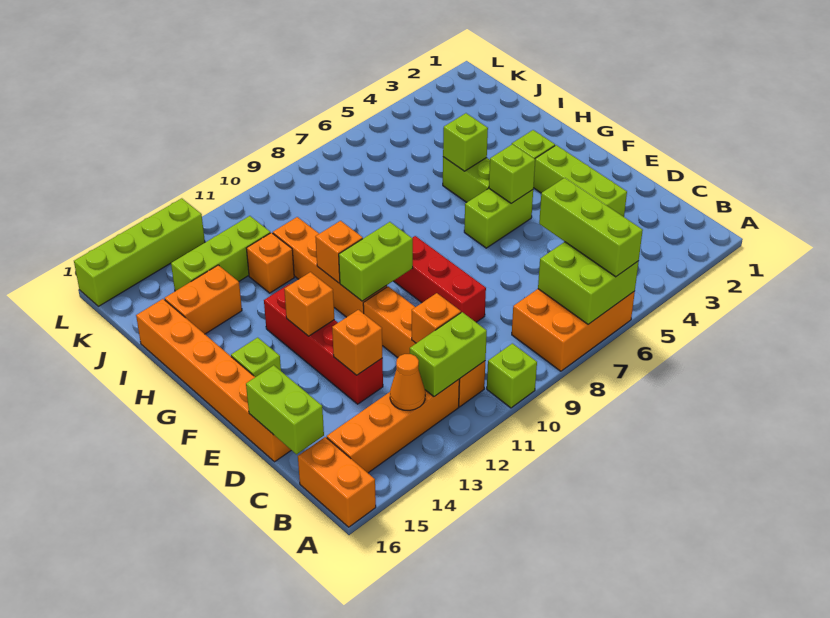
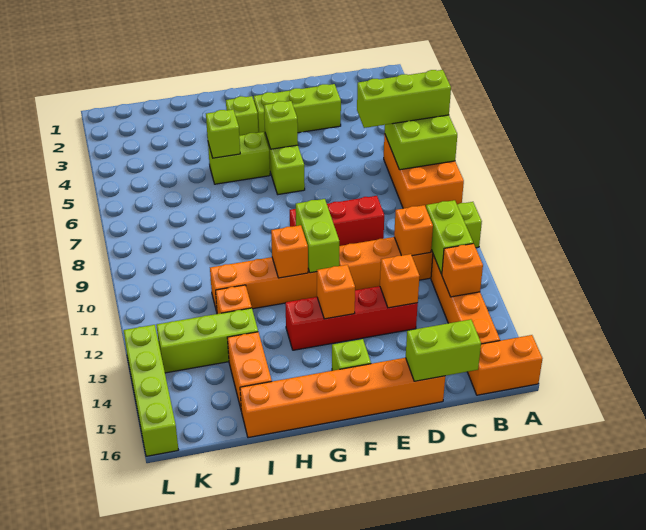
orange 1x1 cone [390,354,425,410] -> orange 1x1 brick [442,244,483,297]
lime 1x3 brick [171,216,270,291] -> lime 1x3 brick turned to [157,308,258,373]

